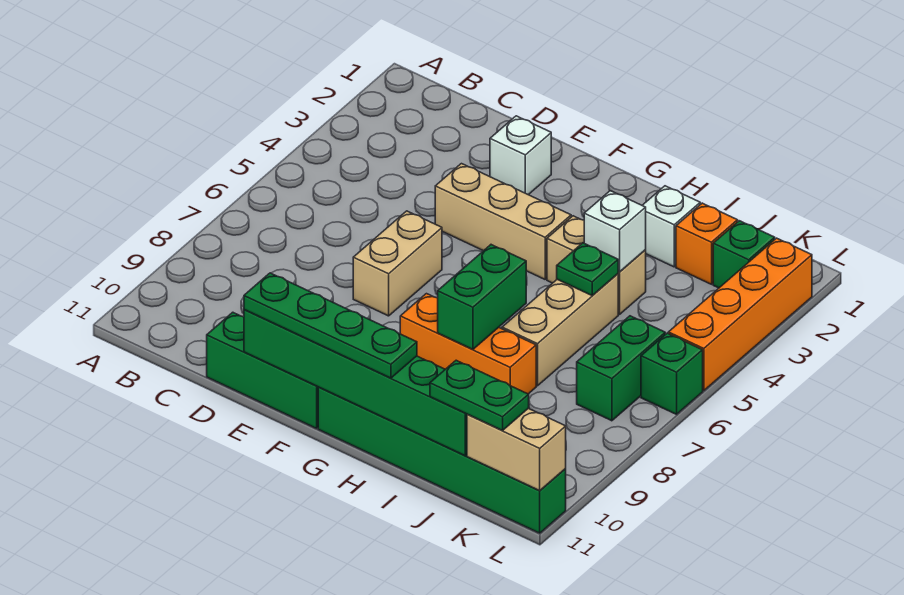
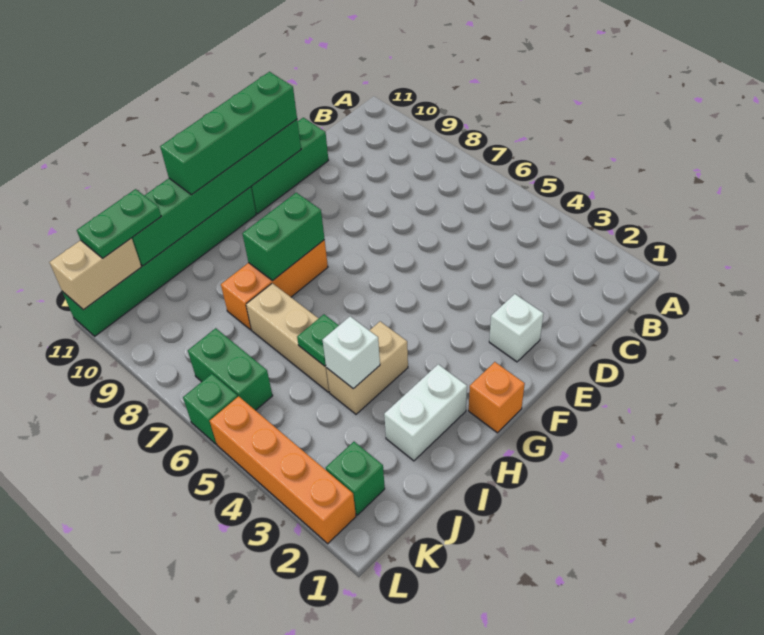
tan 1x3 brick [435,164,571,279] -> none
tan 1x2 brick [353,211,442,316] -> none
green 1x4 plate [244,273,417,378] -> green 1x4 brick [160,72,297,195]
green 1x2 brick [438,245,526,350] -> green 1x2 brick turned to [242,193,324,281]
white 1x1 brick [642,186,700,267] -> white 1x2 brick [384,364,467,461]
orange 1x1 brick [676,203,738,284] -> orange 1x1 brick moved to [469,362,525,433]

